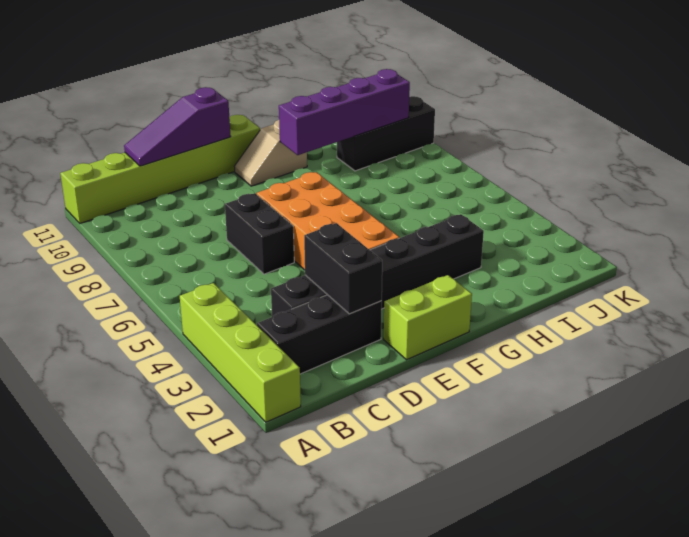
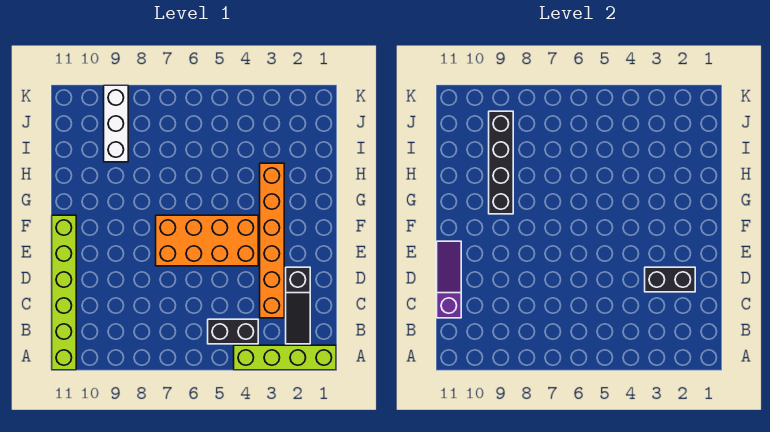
black 1x3 brick [257,295,382,374] -> black 1x3 slope [286,267,310,344]
black 1x6 brick [271,214,484,317] -> orange 1x6 brick [260,163,284,318]
purple 1x3 slope [124,87,231,166] -> purple 1x3 slope turned to [437,241,461,318]
black 1x2 brick [225,193,294,274] -> black 1x2 brick moved to [208,319,258,344]
lime 1x2 brick [384,275,472,360] -> none
tan 1x2 slope [234,120,307,186] -> none
purple 1x4 brick [279,69,410,155] -> black 1x4 brick [489,111,513,214]
black 1x3 brick [337,96,435,171] -> white 1x3 brick [104,85,128,162]

